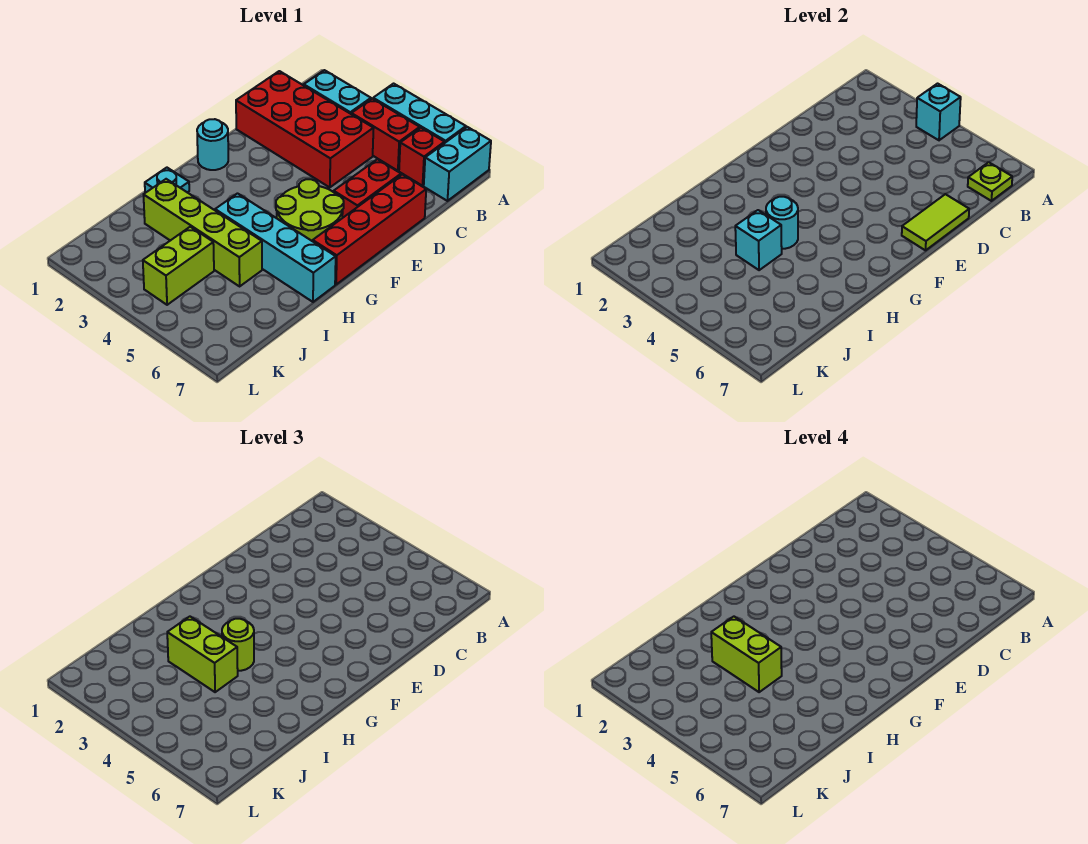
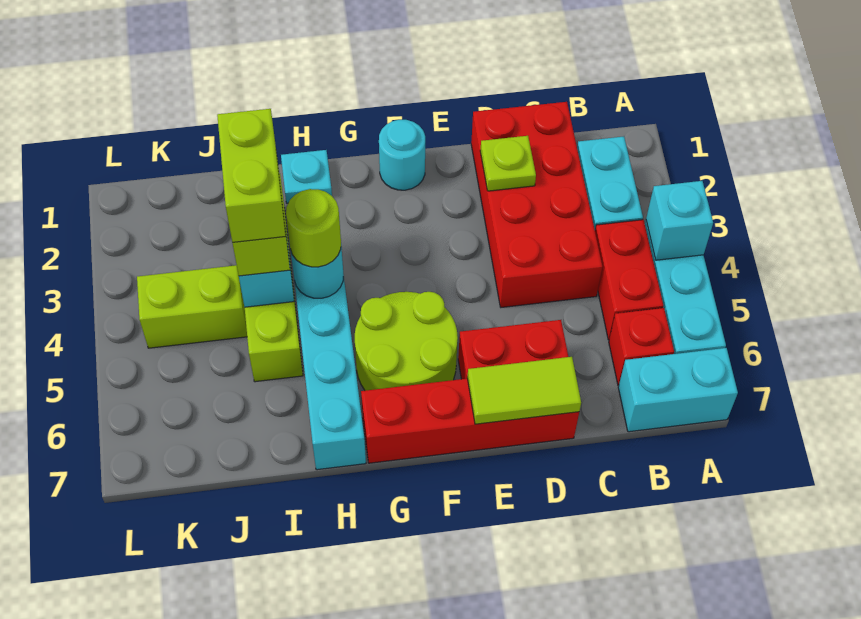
lime 1x1 plate [968,162,1012,201] -> lime 1x1 plate moved to [480,136,536,191]

